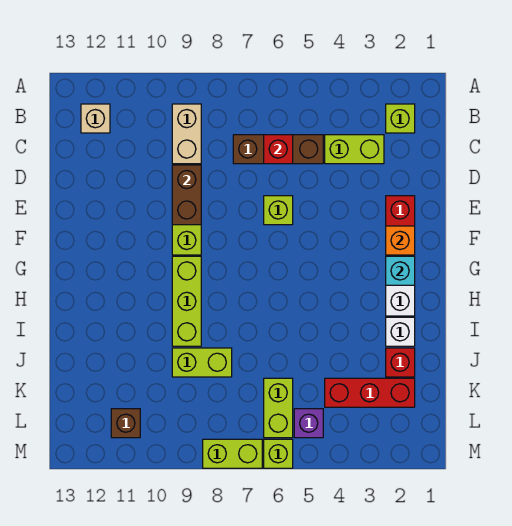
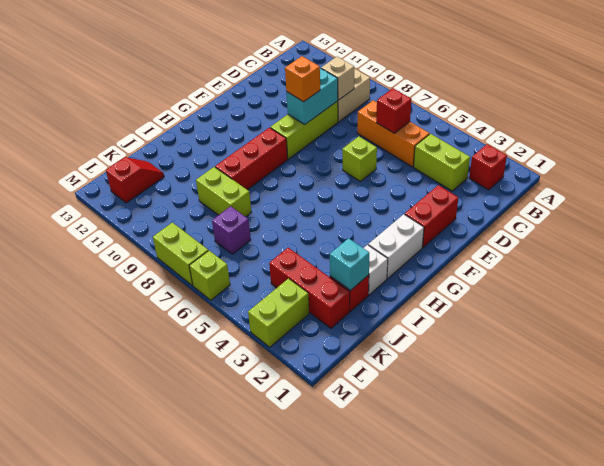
lime 1x1 brick [386,104,415,133] -> red 1x1 brick [469,144,507,190]
tan 1x1 brick [81,104,110,133] -> tan 1x1 brick moved to [321,57,354,100]
brown 1x3 brick [233,135,323,164] -> orange 1x3 brick [357,100,430,167]
brown 1x2 brick [172,165,201,225] -> cyan 1x2 brick [286,68,338,124]
orange 1x1 brick [386,226,415,255] -> orange 1x1 brick moved to [285,56,320,102]
cyan 1x1 brick [386,256,415,285] -> cyan 1x1 brick moved to [330,238,369,291]
lime 1x3 brick [172,256,201,346] -> red 1x3 brick [215,128,288,190]
lime 1x2 brick [264,378,293,438] -> lime 1x2 brick moved to [248,279,309,347]
none -> red 1x2 slope [106,157,164,203]
purple 1x1 brick [294,409,323,438] -> purple 1x1 brick moved to [212,206,251,254]
brown 1x1 brick [111,409,140,438] -> none

